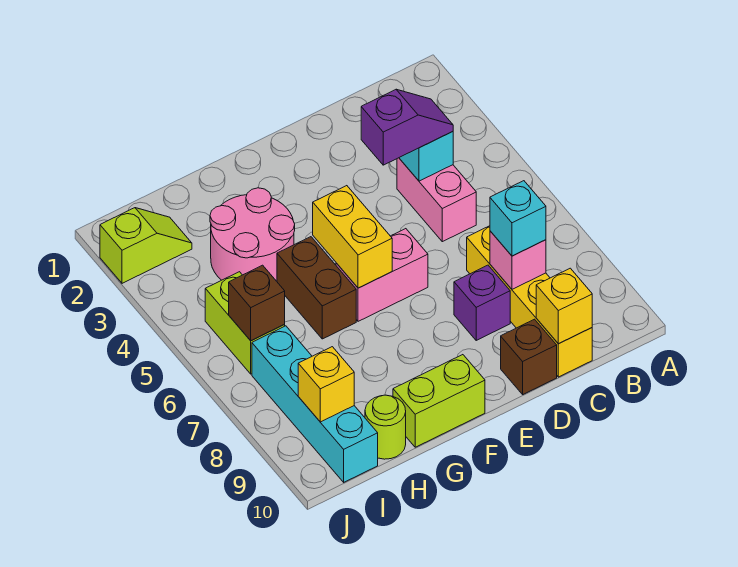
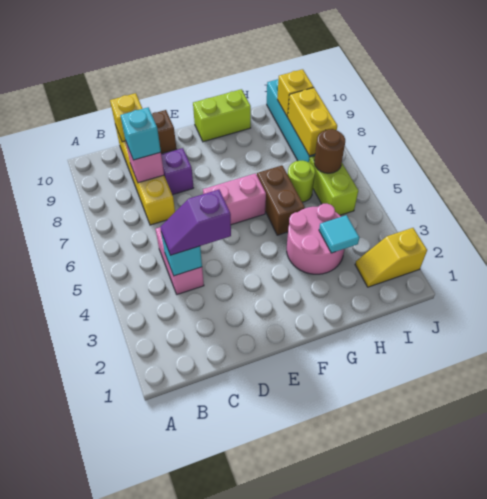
yellow 1x2 brick [313,186,392,288] -> yellow 1x2 brick moved to [288,88,337,156]
none -> cyan 1x1 tile [319,215,359,253]
lime 1x1 round brick [365,395,406,459] -> lime 1x1 round brick moved to [288,161,315,202]
lime 1x2 slope [100,208,192,283] -> yellow 1x2 slope [355,228,427,287]
brown 1x1 brick [229,265,285,341] -> brown 1x1 round brick [314,129,345,173]

